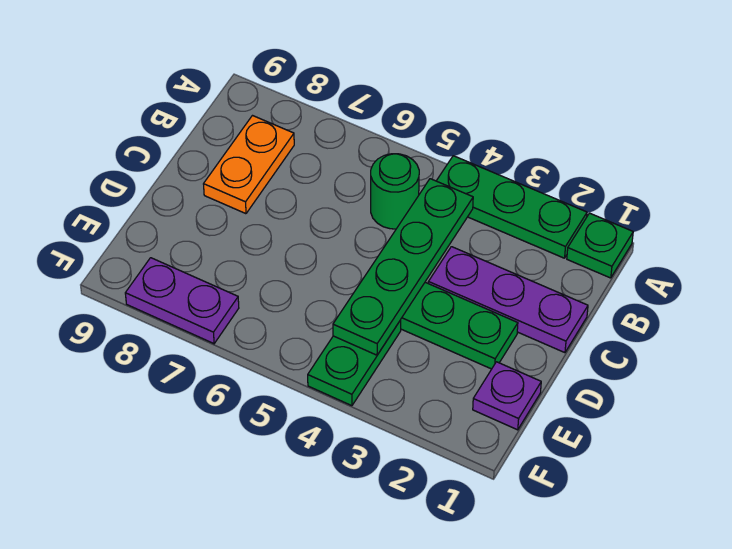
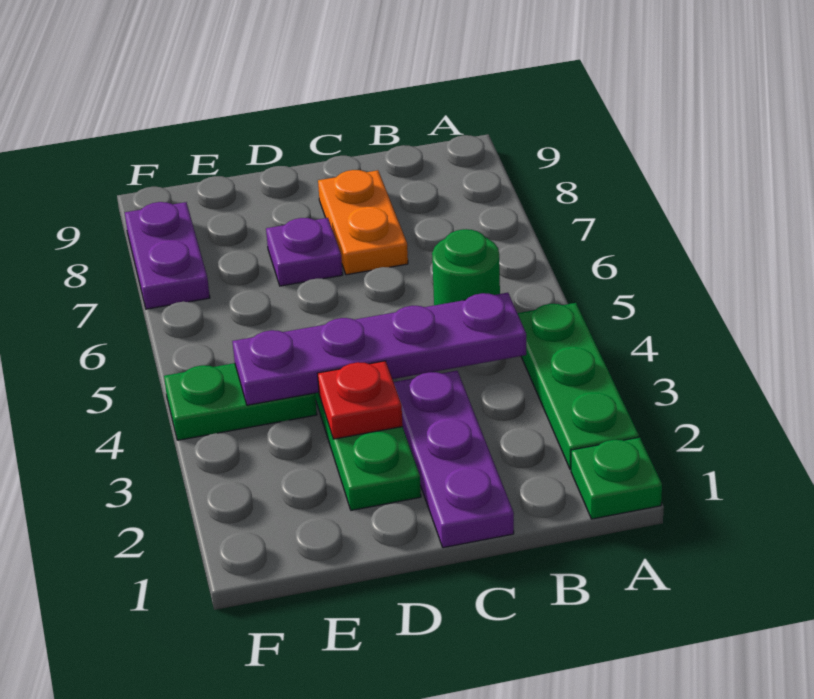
green 1x4 plate [333,179,473,355] -> purple 1x4 plate [232,293,526,405]
orange 1x2 plate [204,116,294,214] -> orange 1x2 plate turned to [318,170,408,275]
none -> red 1x1 plate [318,361,403,439]
purple 1x1 plate [473,362,541,430] -> purple 1x1 plate moved to [266,218,343,286]

